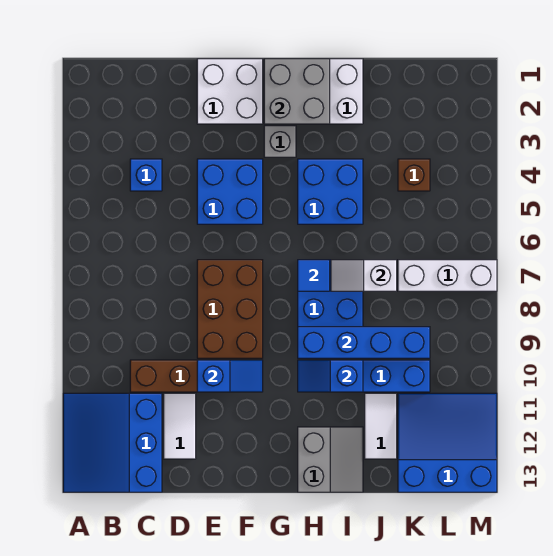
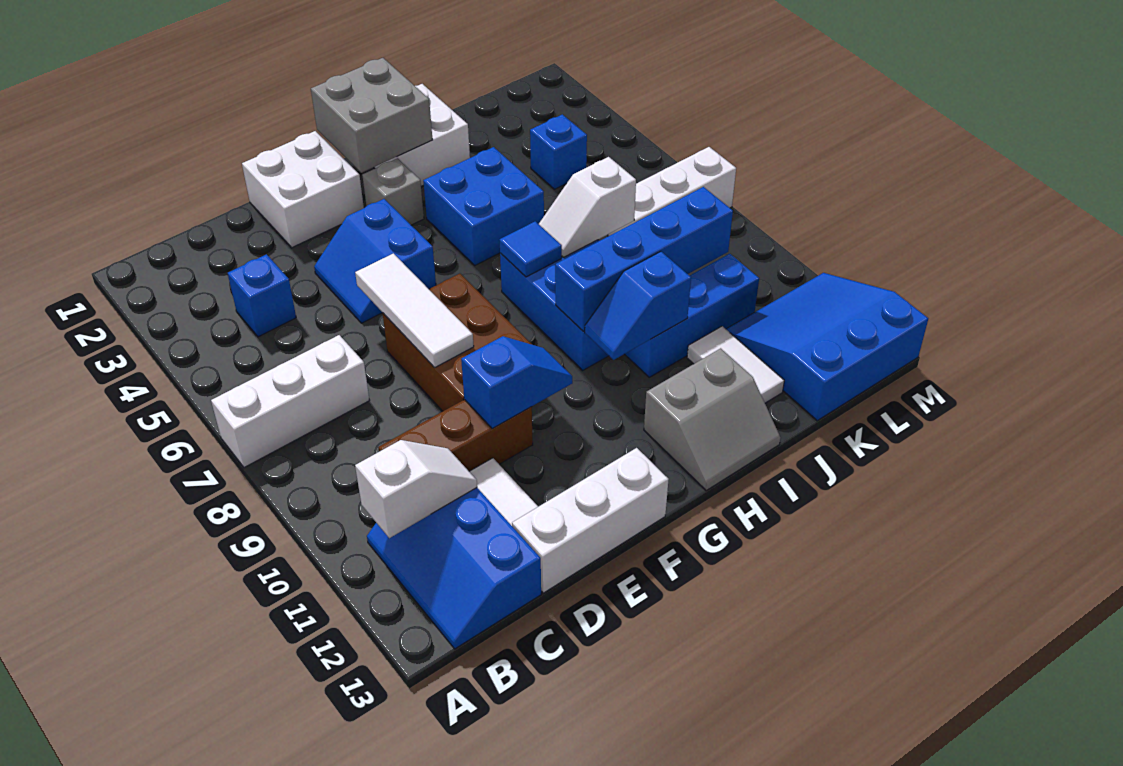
none -> white 1x3 brick [211,335,370,468]
blue 3x3 slope [63,393,162,492] -> blue 2x3 slope [367,488,541,649]
none -> white 1x2 slope [355,440,477,538]
none -> white 1x3 brick [512,448,669,593]
blue 2x2 brick [197,159,263,224] -> blue 2x2 slope [314,199,436,323]
none -> white 1x3 tile [355,253,474,368]
grey 2x2 slope [298,427,363,492] -> grey 2x2 slope turned to [644,348,781,490]
brown 1x1 brick [398,159,430,191] -> blue 1x1 brick [530,114,587,189]

